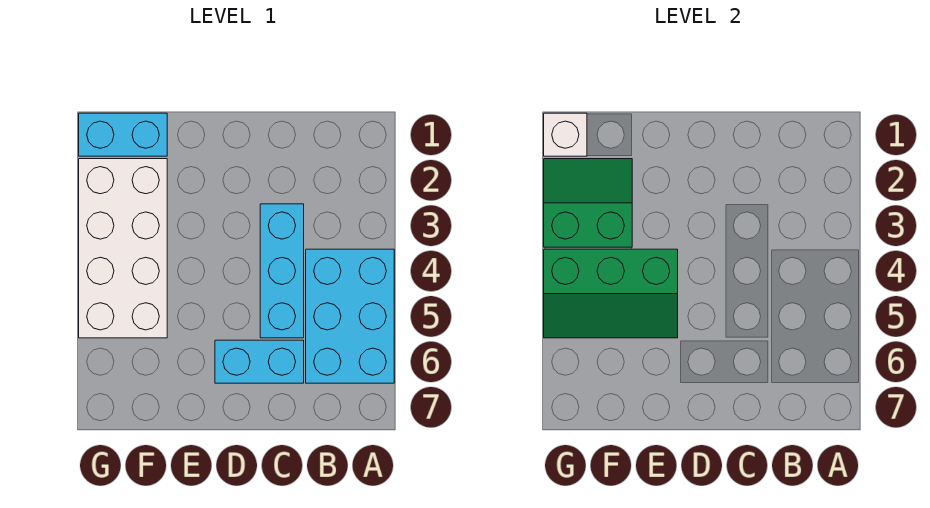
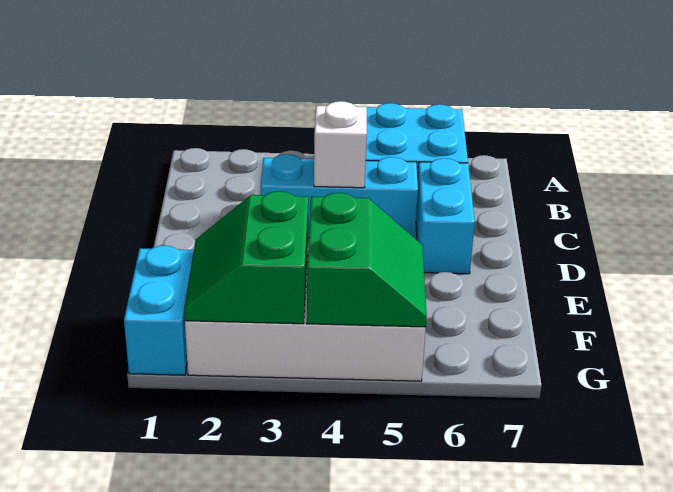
green 2x3 slope [544,249,678,338] -> green 2x2 slope [307,193,427,327]
white 1x1 brick [544,113,587,156] -> white 1x1 brick moved to [314,101,367,188]

